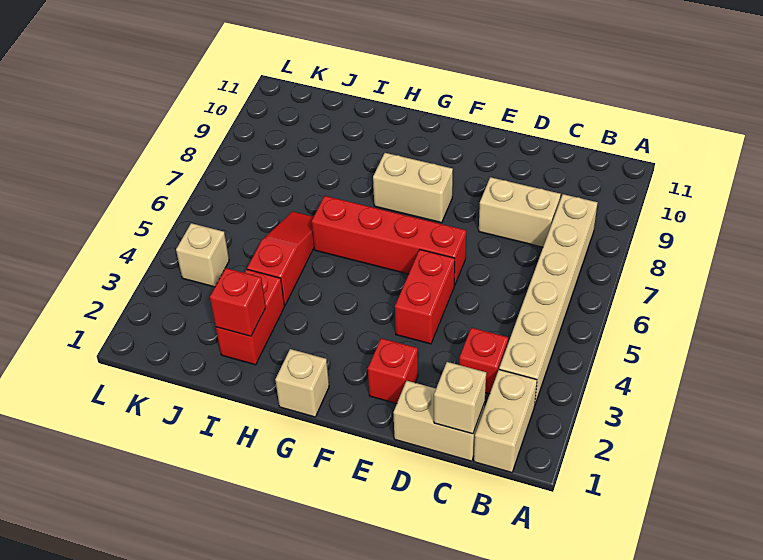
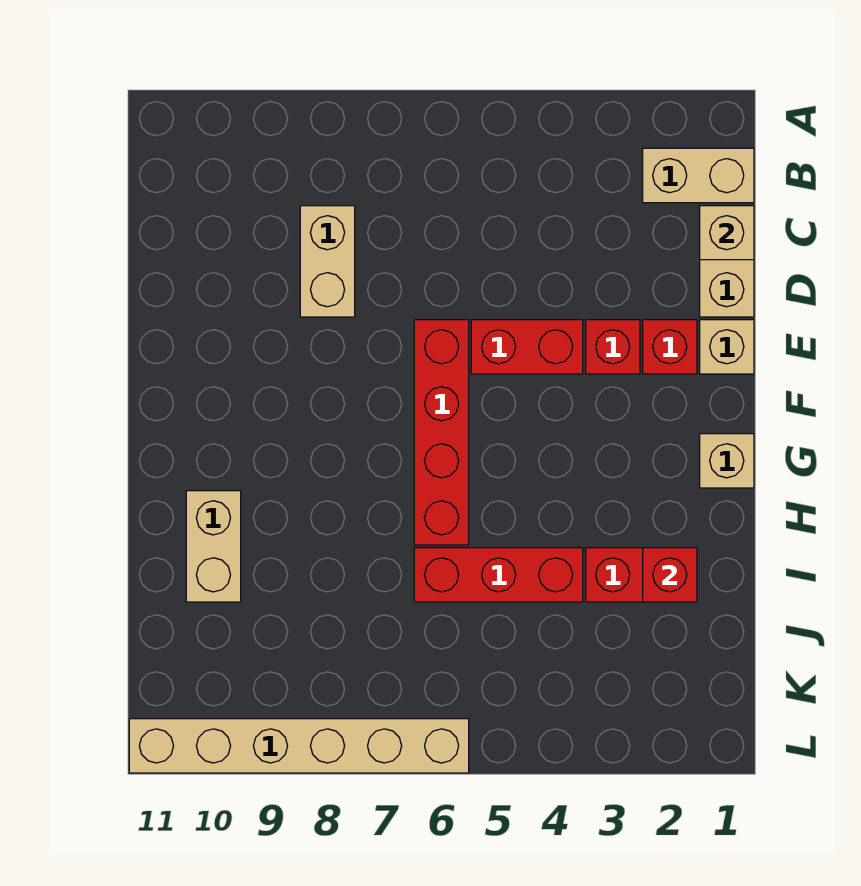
tan 1x6 brick [499,194,598,404] -> tan 1x6 brick moved to [129,719,469,773]
red 1x1 brick [459,328,508,394] -> red 1x1 brick moved to [586,320,640,374]
tan 1x2 brick [373,153,453,223] -> tan 1x2 brick moved to [186,491,241,602]
red 1x3 slope [247,211,314,305] -> red 1x3 brick [414,548,583,602]
tan 1x1 brick [176,223,229,287] -> tan 1x1 brick moved to [700,320,754,374]

